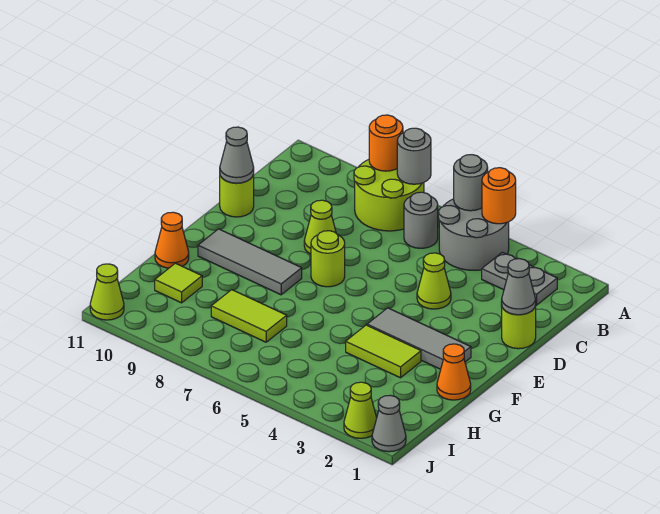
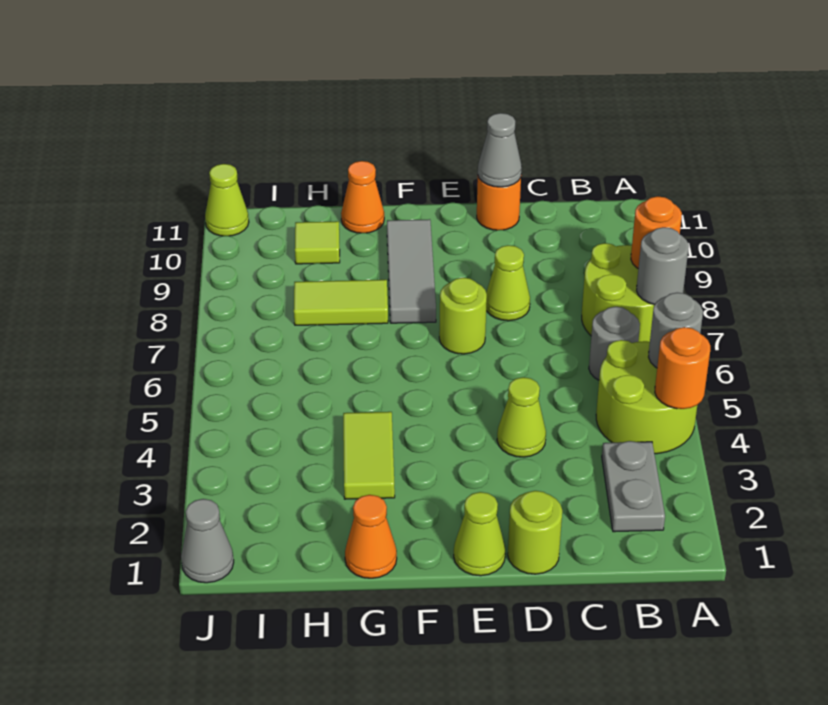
grey 2x2 round brick [438,199,509,270] -> lime 2x2 round brick [596,340,697,454]
grey 1x1 cone [502,259,536,315] -> none
lime 1x1 round brick [220,174,254,217] -> orange 1x1 round brick [477,177,521,230]
grey 1x3 tile [367,308,471,369] -> none
lime 1x2 tile [211,290,287,342] -> lime 1x2 tile turned to [294,280,388,325]
lime 1x1 cone [344,382,377,438] -> lime 1x1 cone moved to [454,492,505,576]

